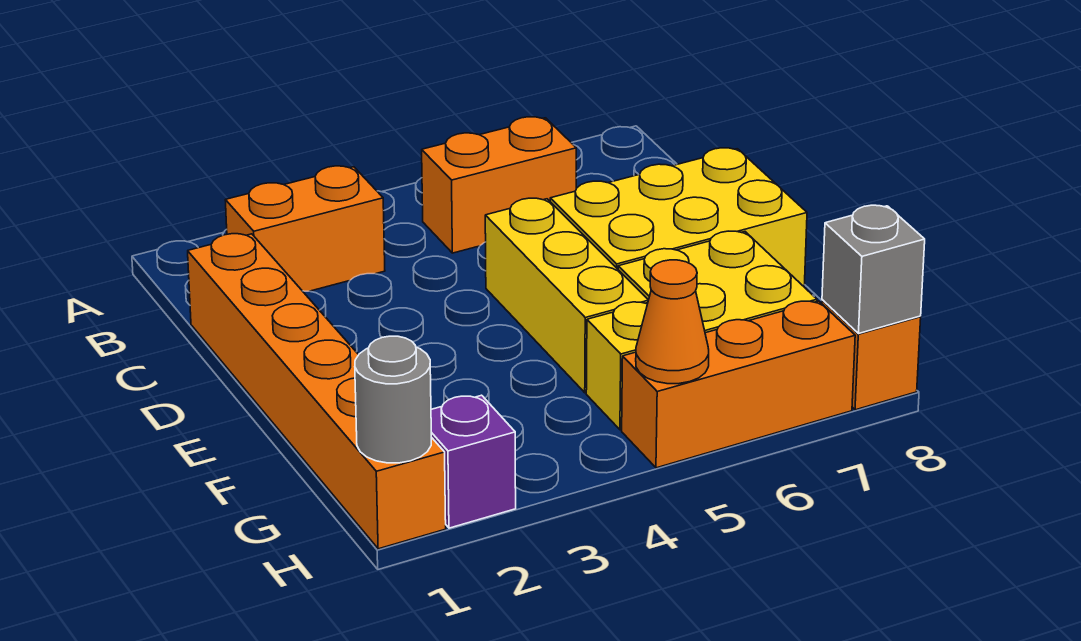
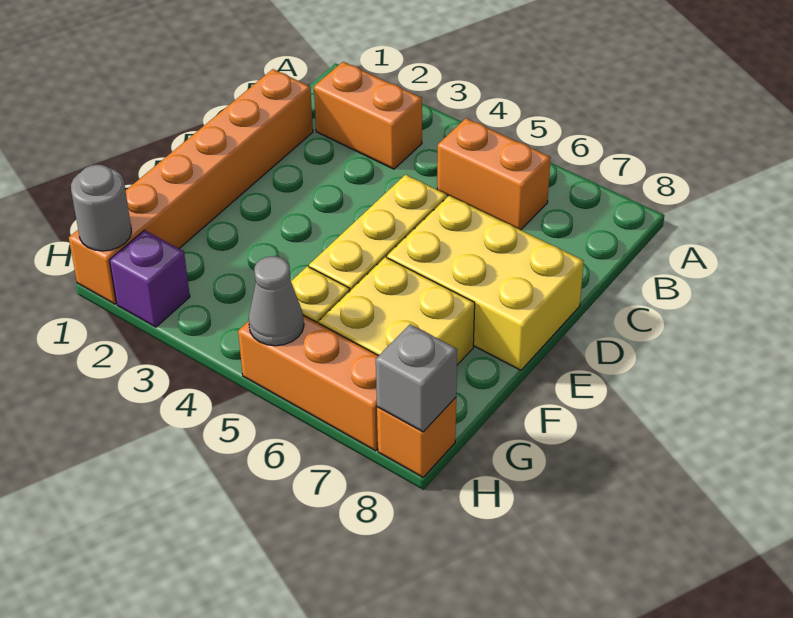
orange 1x1 cone [636,260,709,384] -> grey 1x1 cone [249,256,304,346]

